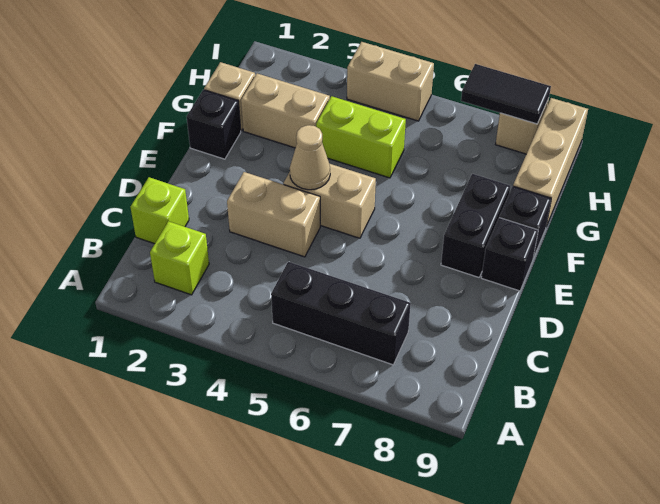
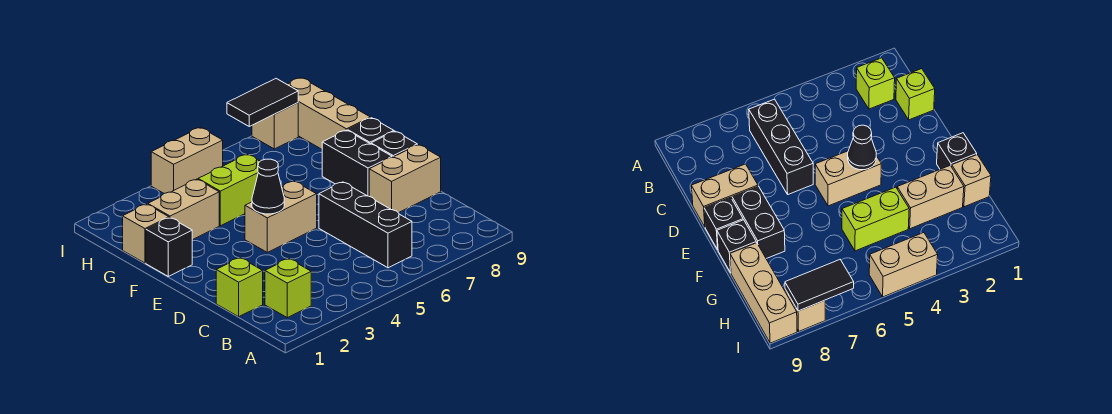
black 1x3 brick [271,262,411,365] -> black 1x3 brick turned to [319,182,412,268]
tan 1x2 brick [227,172,320,257] -> tan 1x2 brick moved to [369,145,441,213]
tan 1x1 cone [290,125,330,190] -> black 1x1 cone [252,159,284,214]

